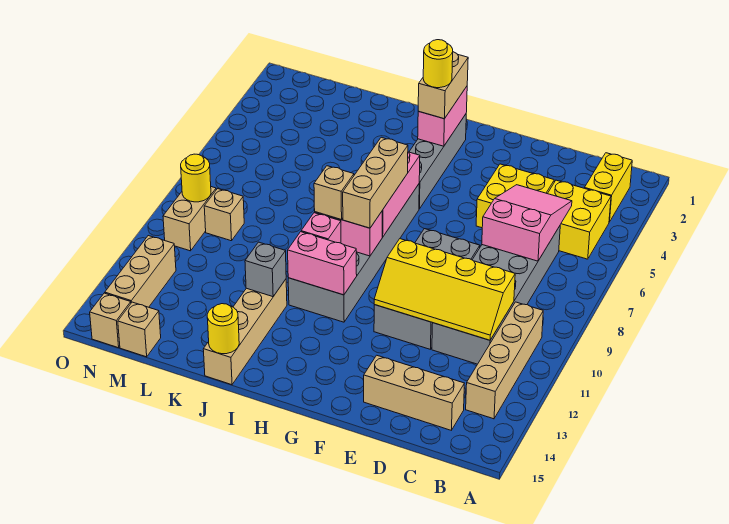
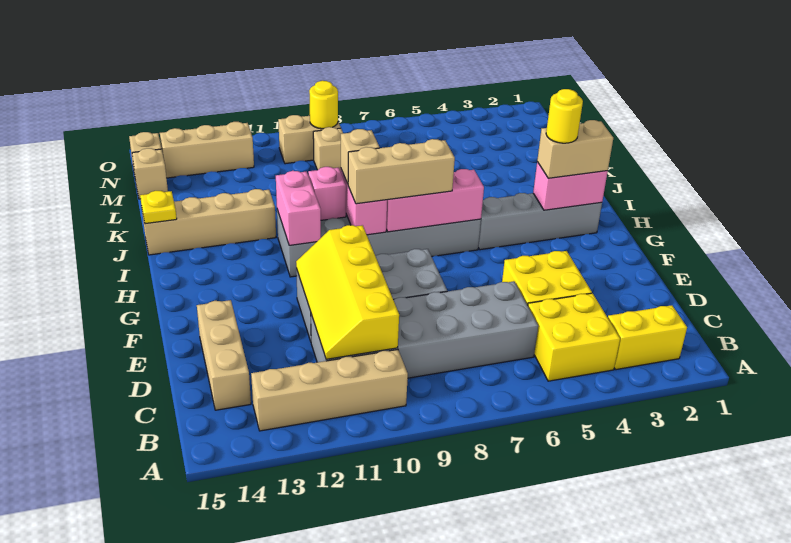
pink 2x3 slope [482,185,572,261] -> none
grey 1x1 brick [245,242,286,297] -> none
yellow 1x1 round brick [207,304,239,354] -> yellow 1x1 plate [140,191,177,224]

